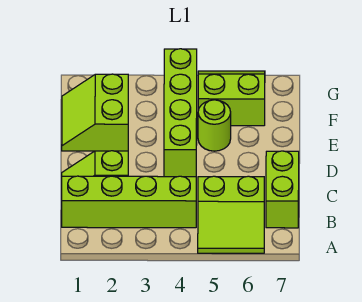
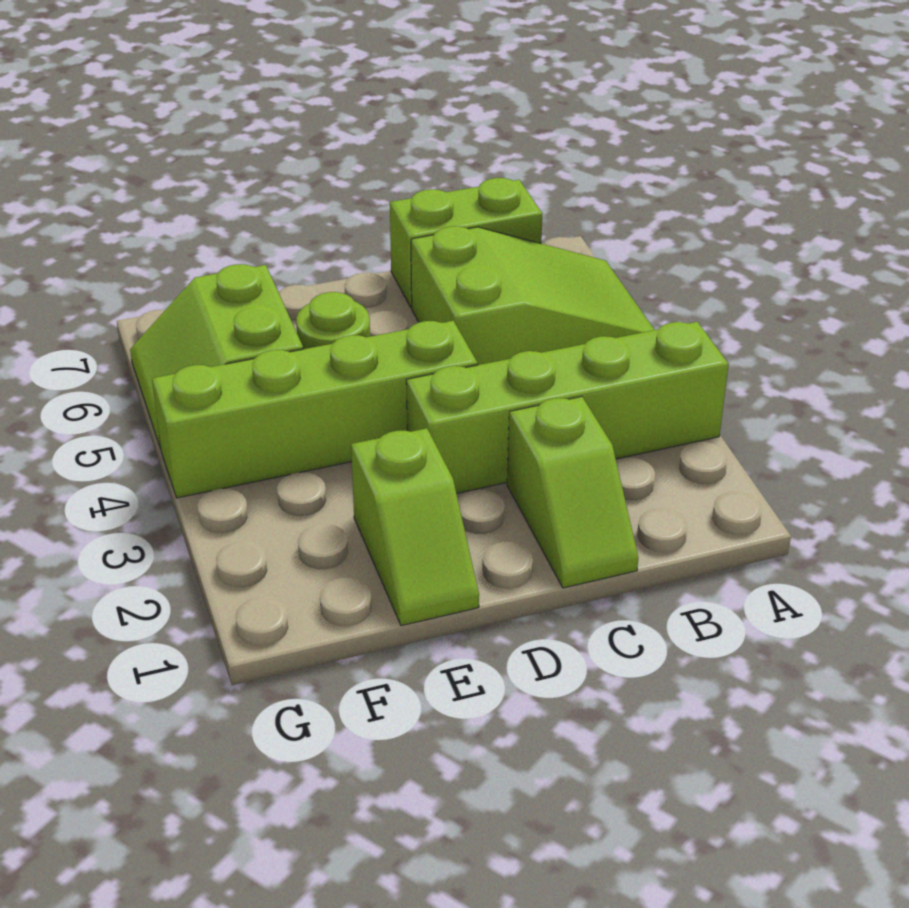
lime 2x2 slope [198,176,264,253] -> lime 2x3 slope [411,226,655,365]
lime 1x4 brick [62,176,196,228] -> lime 1x4 brick turned to [406,322,729,493]
lime 2x2 slope [62,74,128,151] -> lime 1x2 slope [351,428,479,626]

